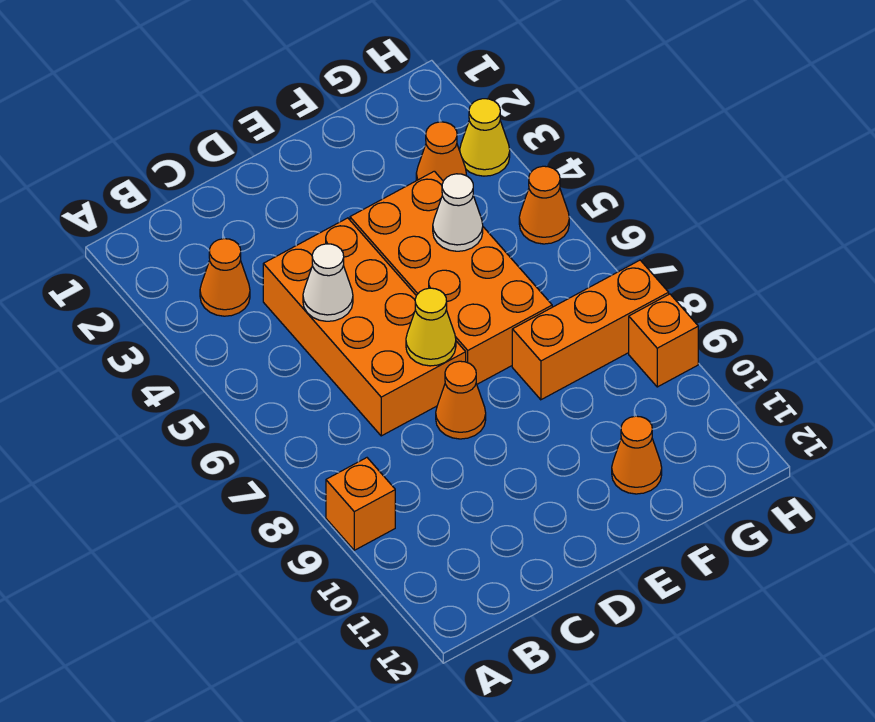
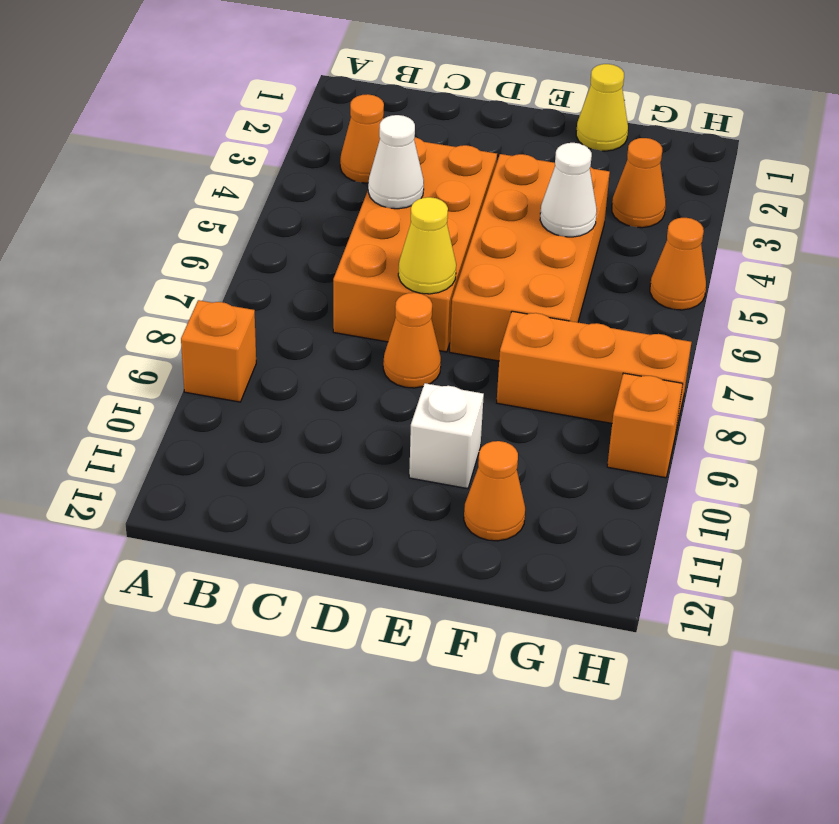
none -> white 1x1 brick [409,383,484,489]
yellow 1x1 cone [460,99,510,176] -> yellow 1x1 cone moved to [576,64,628,151]

